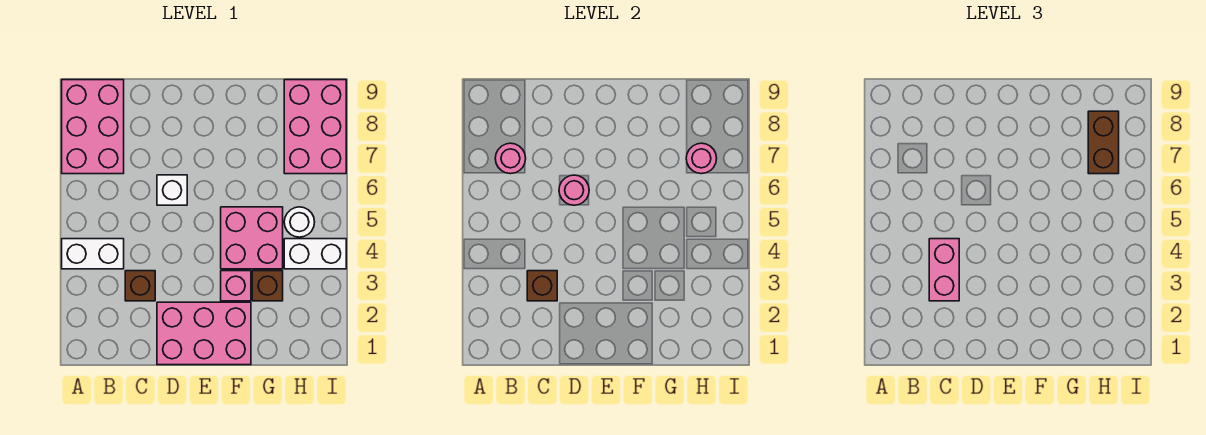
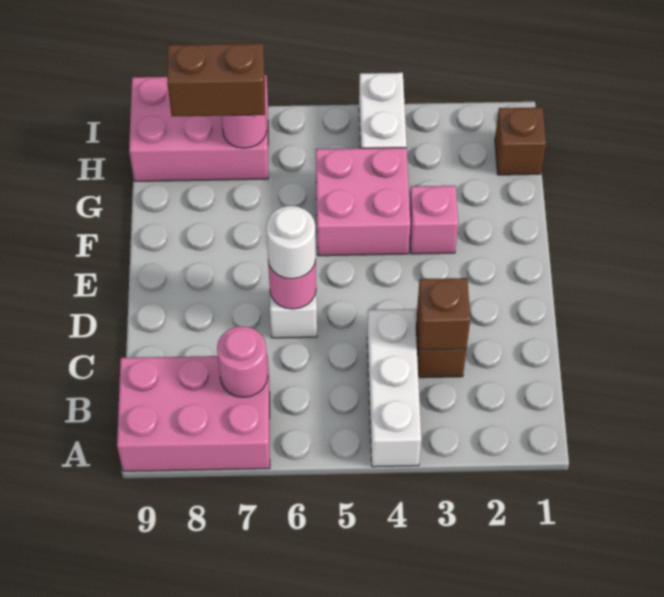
white 1x2 brick [62,239,124,269] -> white 1x3 brick [367,309,421,467]
pink 1x2 brick [929,239,959,301] -> none
pink 2x3 brick [157,302,251,365] -> none
brown 1x1 brick [252,271,283,301] -> brown 1x1 brick moved to [495,107,546,175]
white 1x1 round brick [284,207,315,237] -> white 1x1 round brick moved to [266,206,316,279]

